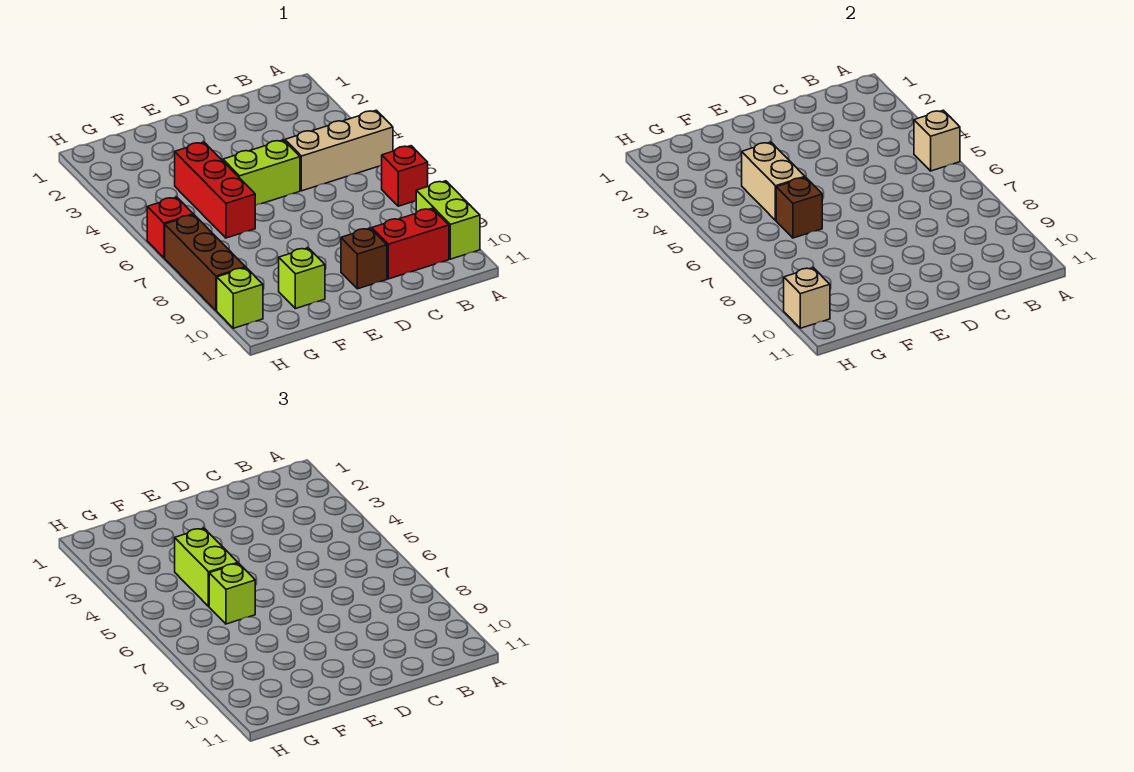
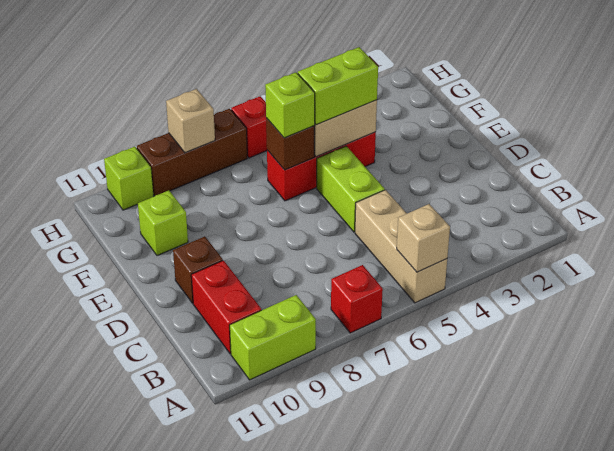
tan 1x1 brick [784,268,830,328] -> tan 1x1 brick moved to [166,89,215,153]

